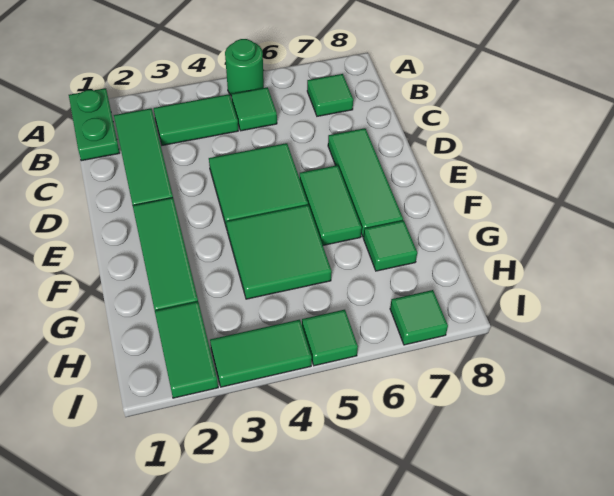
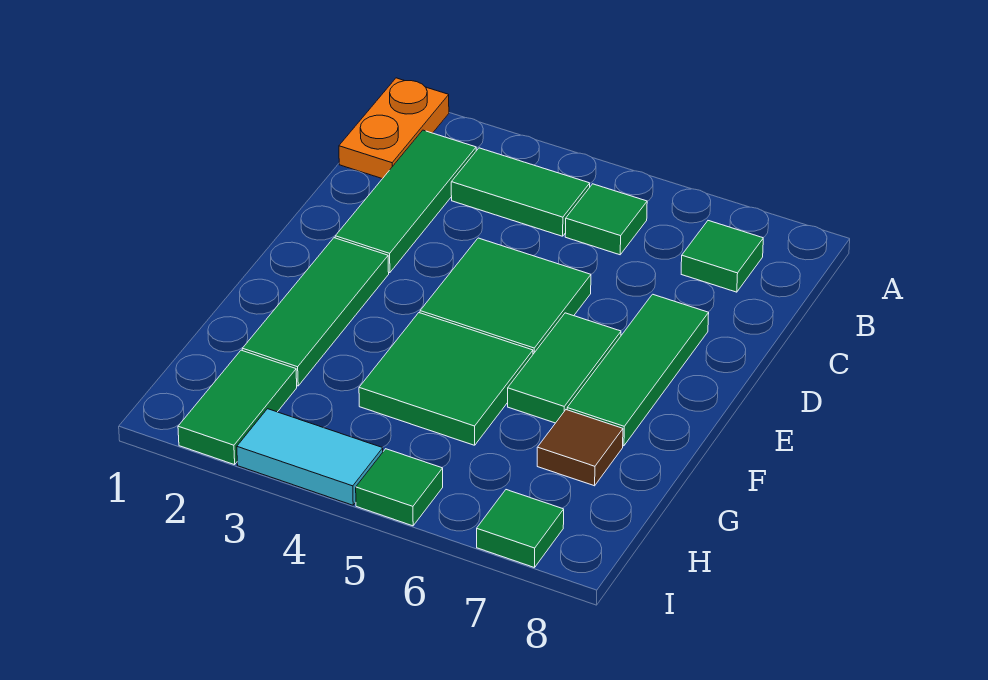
green 1x2 plate [69,88,120,161] -> orange 1x2 plate [339,78,449,179]
green 1x1 round brick [225,39,264,96] -> none
green 1x1 tile [363,220,417,271] -> brown 1x1 tile [537,410,623,486]
green 1x2 tile [210,320,312,387] -> cyan 1x2 tile [237,409,383,505]

